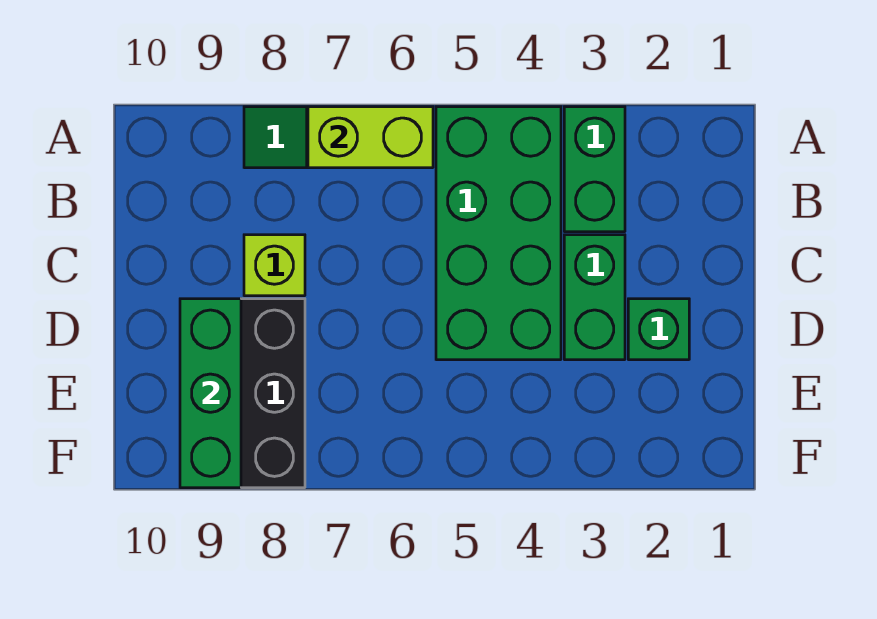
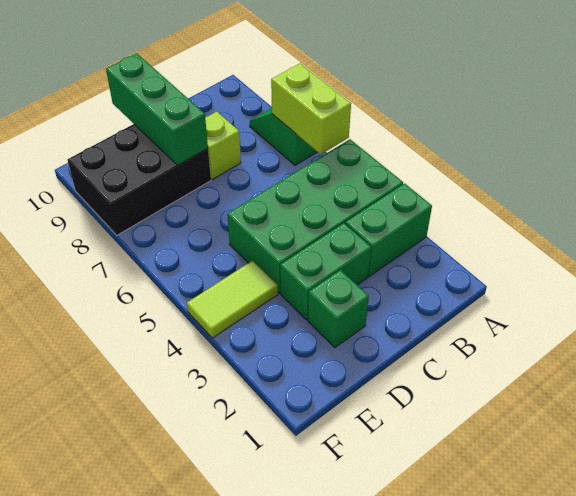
green 1x3 brick [180,299,241,488] -> green 1x3 brick turned to [106,53,208,165]
none -> lime 1x2 tile [187,261,278,338]

